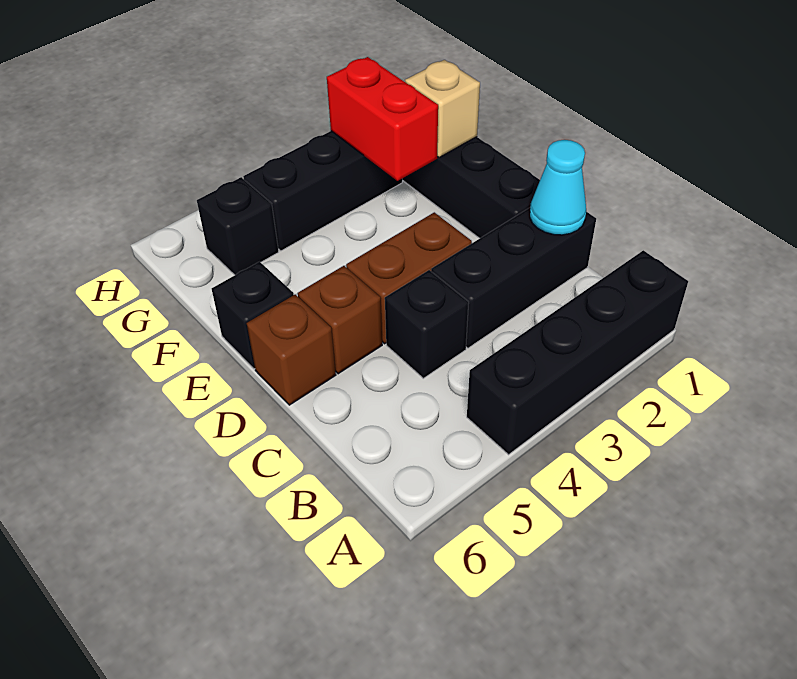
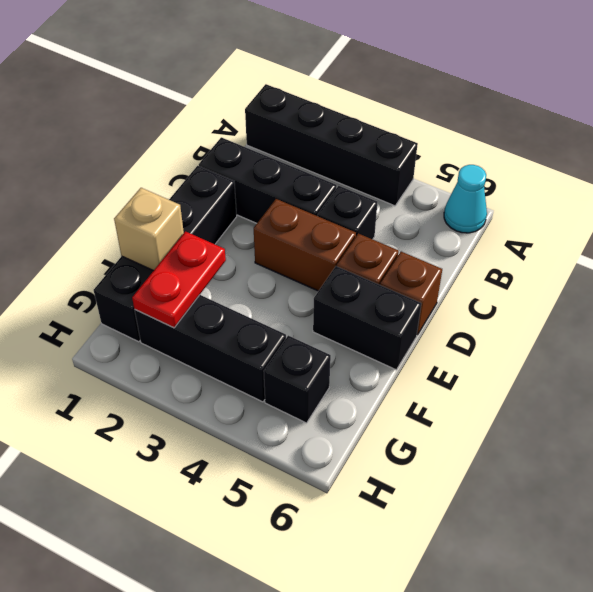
cyan 1x1 cone [530,140,586,235] -> cyan 1x1 cone moved to [444,165,487,233]
black 1x1 brick [212,262,294,369] -> black 1x2 brick [313,266,421,370]
red 1x2 brick [327,57,438,181] -> red 1x2 plate [132,231,226,328]

